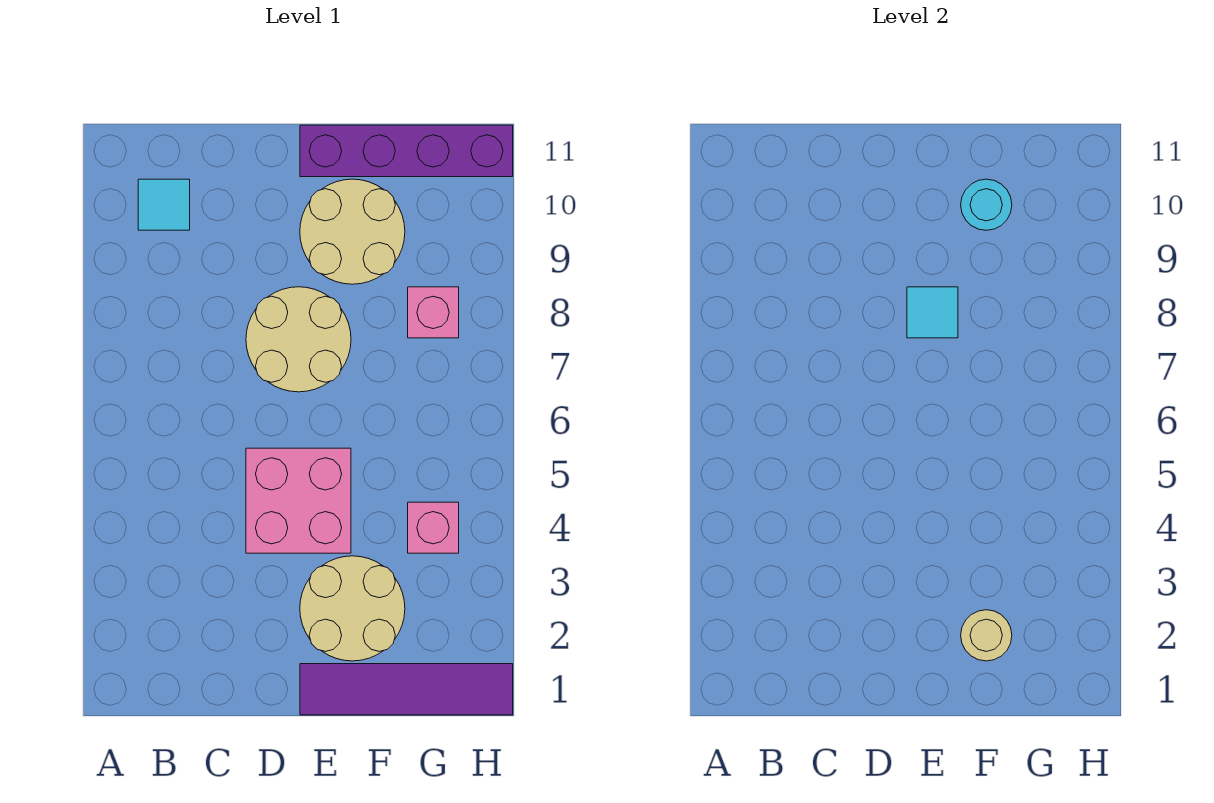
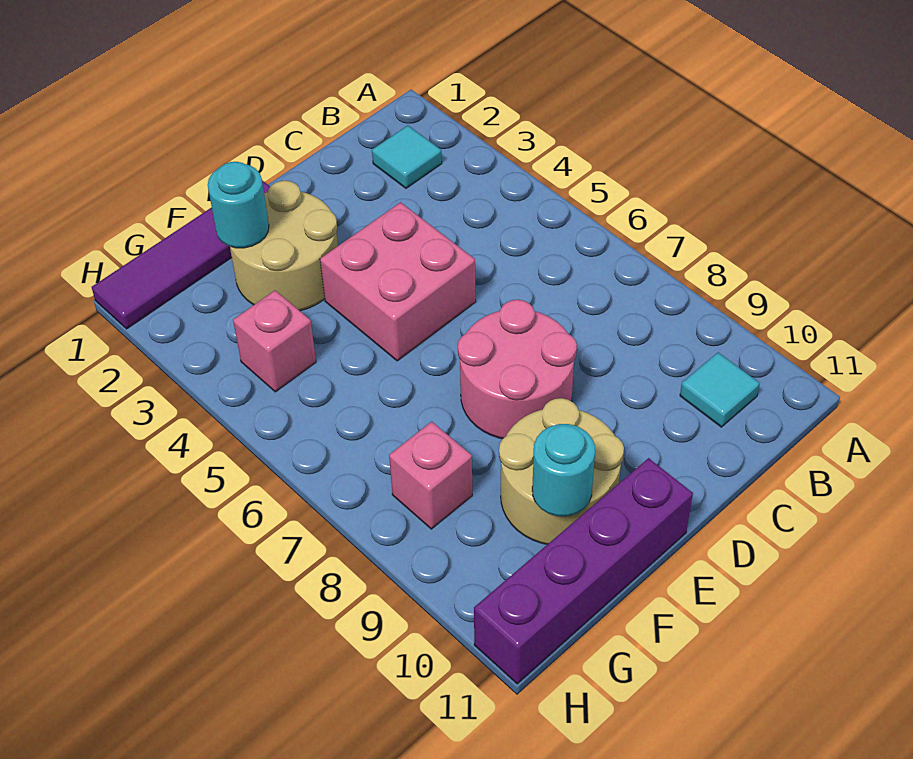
tan 2x2 round brick [246,287,351,392] -> pink 2x2 round brick [458,300,577,439]
cyan 1x1 tile [907,287,958,338] -> cyan 1x1 tile moved to [372,125,442,188]
tan 1x1 round brick [961,610,1012,661] -> cyan 1x1 round brick [208,162,269,248]

